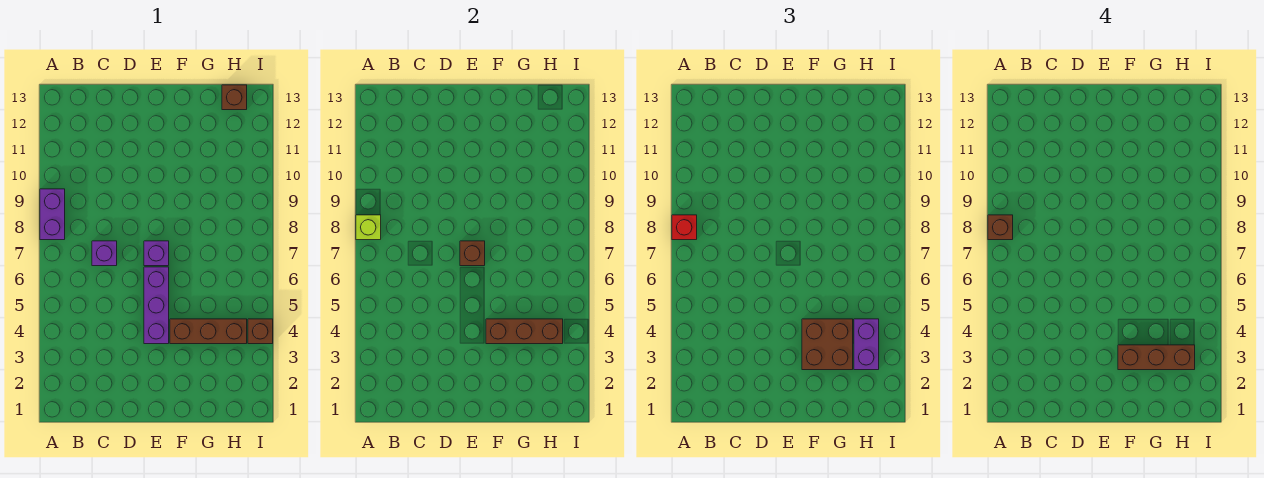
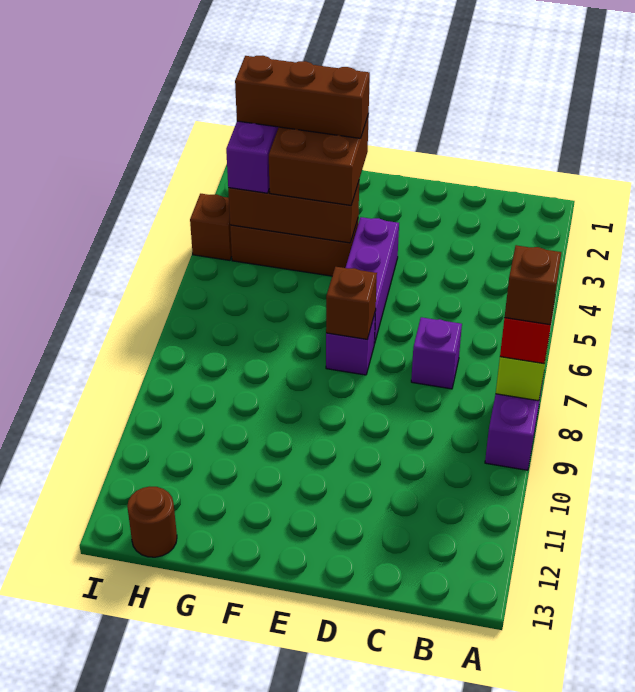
brown 1x1 brick [222,85,247,110] -> brown 1x1 round brick [127,487,177,557]

